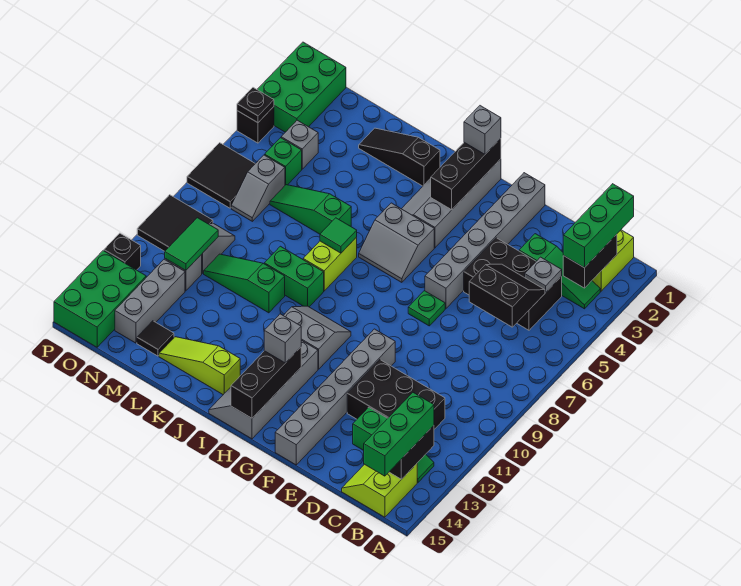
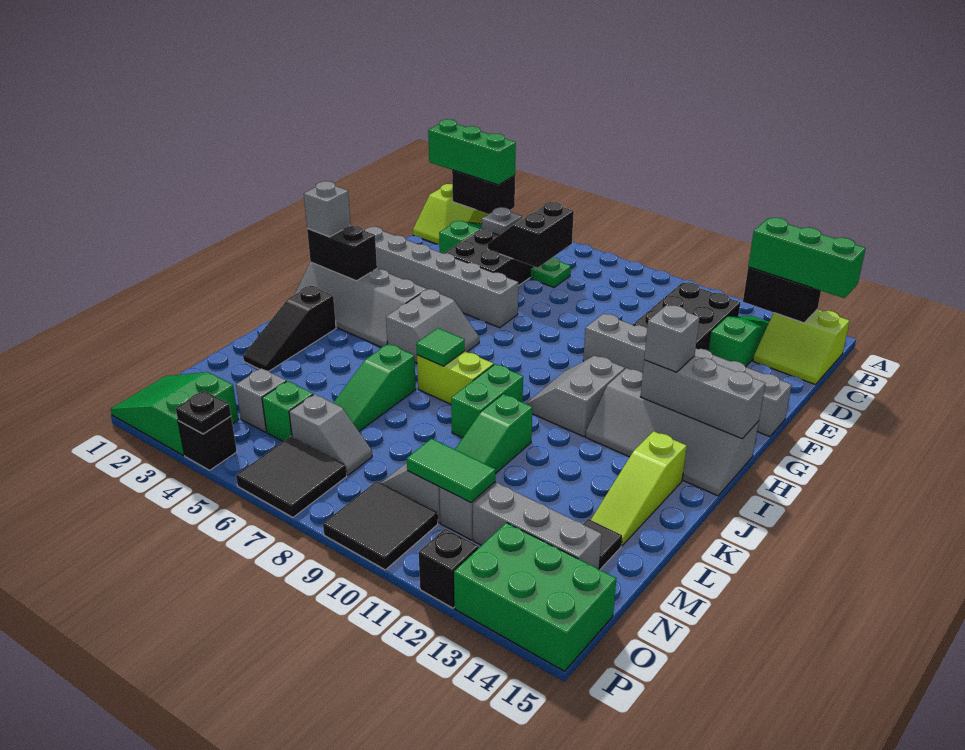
green 1x1 plate [408,291,445,326] -> green 1x1 plate moved to [530,257,571,287]
black 1x3 brick [431,138,501,210] -> black 1x2 brick [307,226,377,281]
black 1x3 brick [231,347,301,418] -> grey 1x3 brick [641,356,766,439]
green 2x3 brick [257,42,346,132] -> green 2x3 slope [110,372,238,456]

